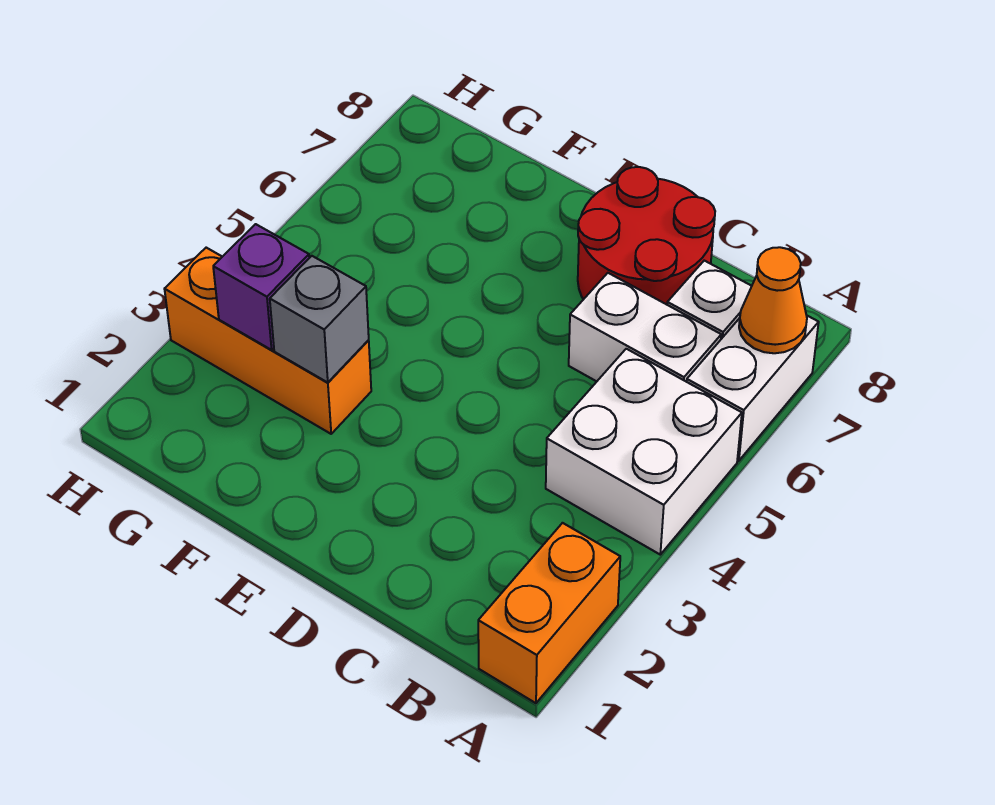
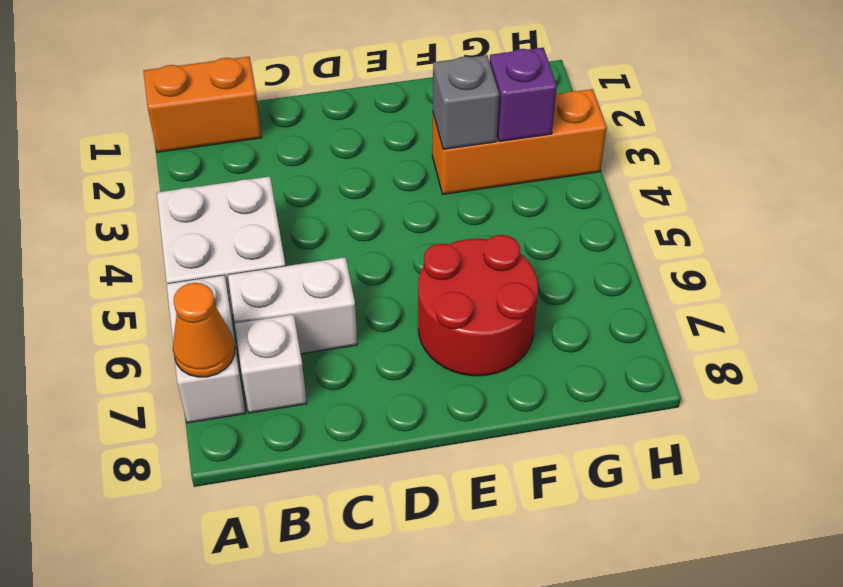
orange 1x2 brick [478,523,620,703] -> orange 1x2 brick turned to [144,57,262,152]
red 2x2 round brick [578,167,715,305] -> red 2x2 round brick moved to [418,235,538,376]

